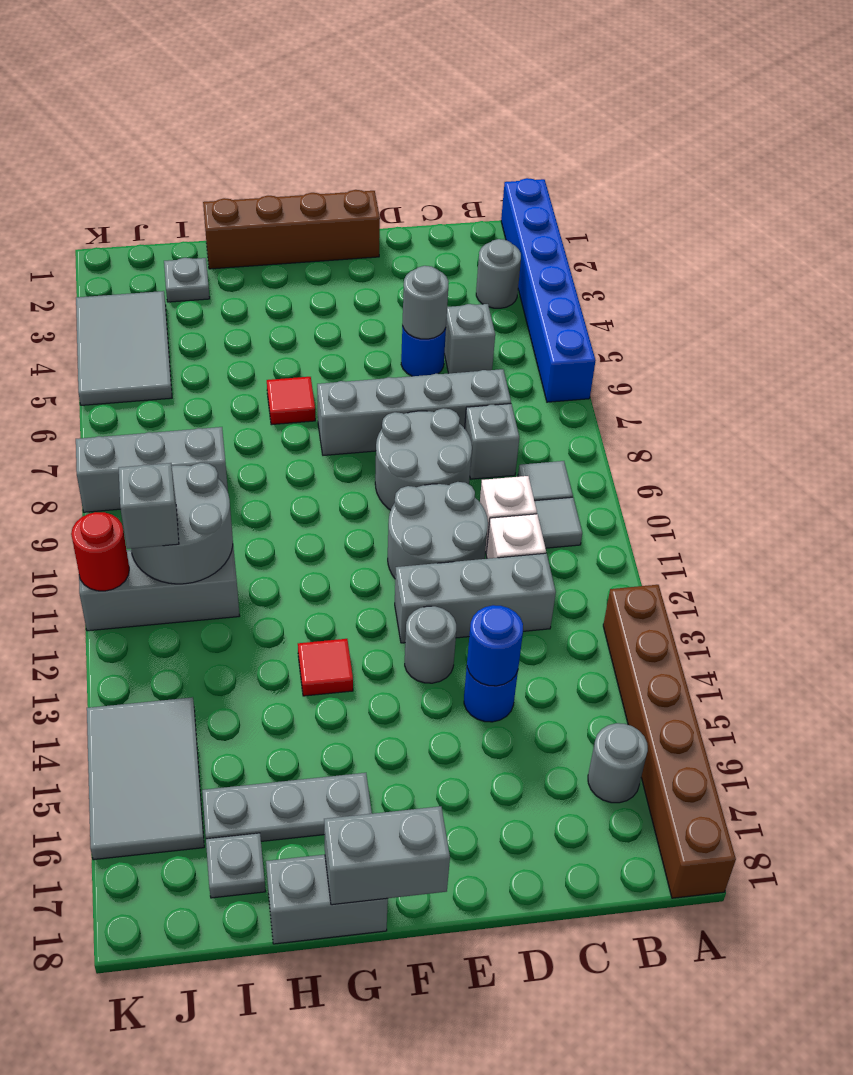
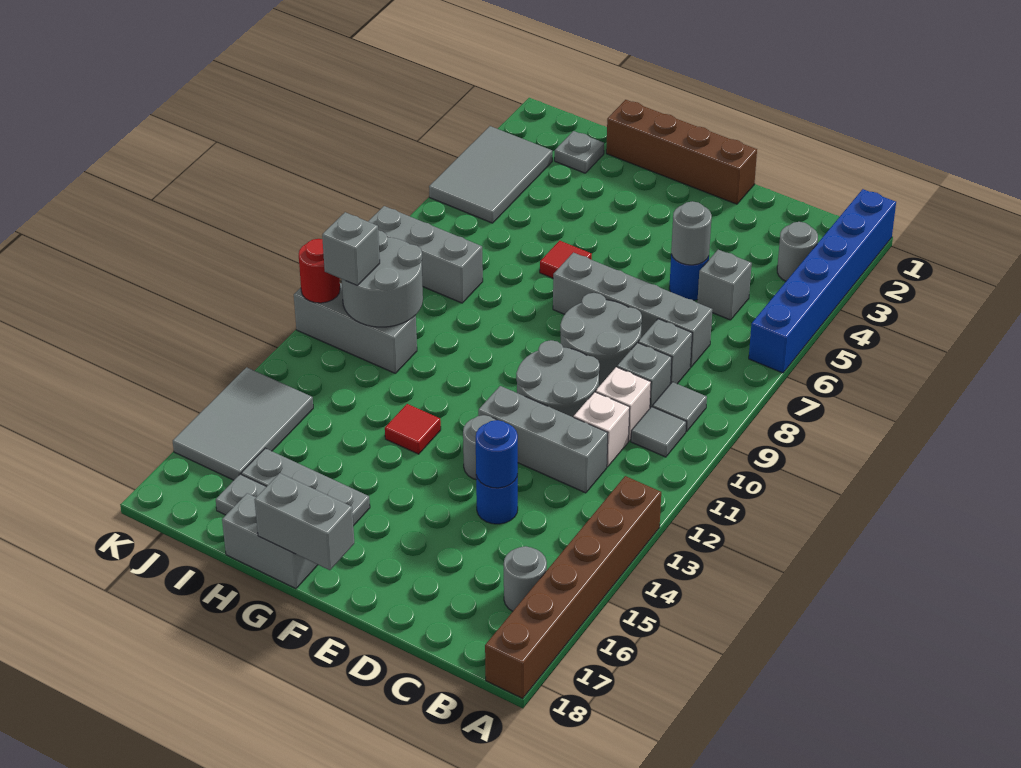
none -> grey 1x1 brick [617,343,672,408]

